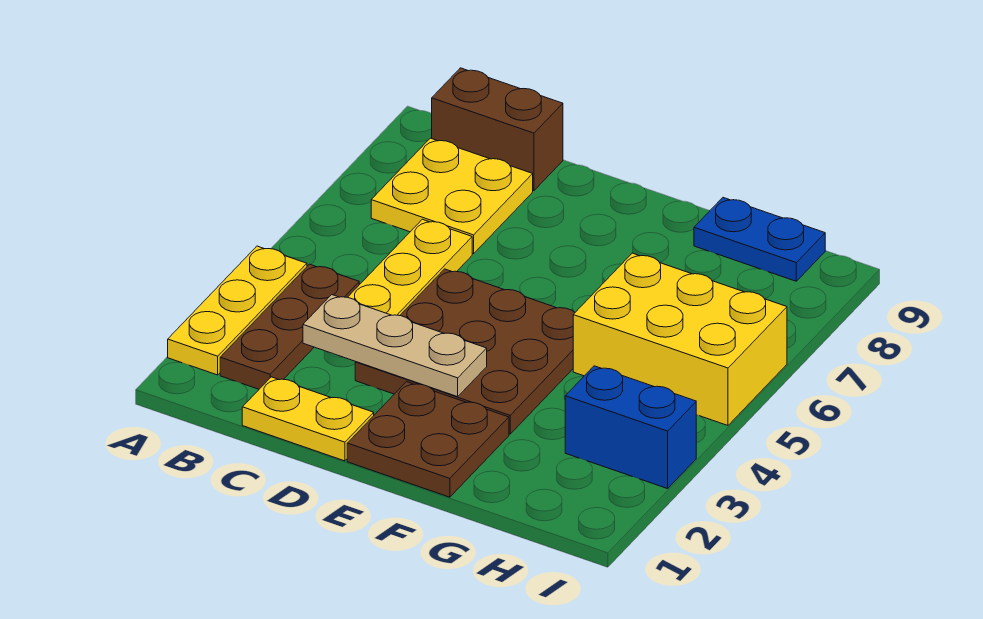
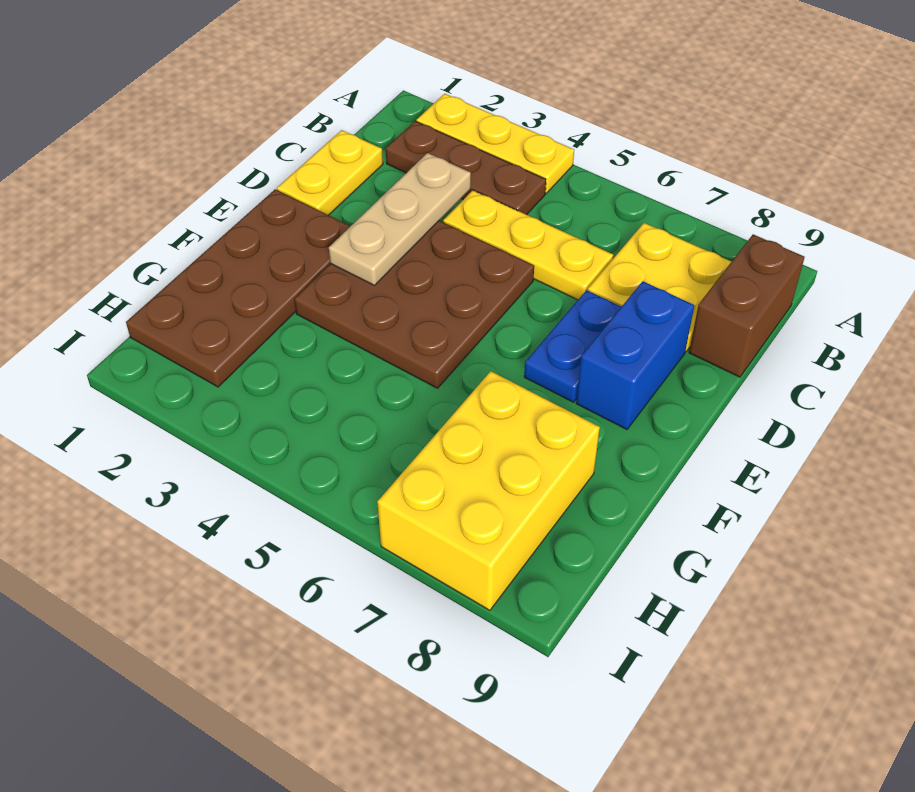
brown 2x2 plate [347,382,509,497] -> brown 2x4 plate [126,189,350,387]
yellow 2x3 brick [573,253,787,425] -> yellow 2x3 brick moved to [377,371,600,610]
blue 1x2 plate [694,198,825,281] -> blue 1x2 plate moved to [524,290,621,402]
blue 1x2 brick [565,366,696,489] -> blue 1x2 brick moved to [576,281,694,429]

